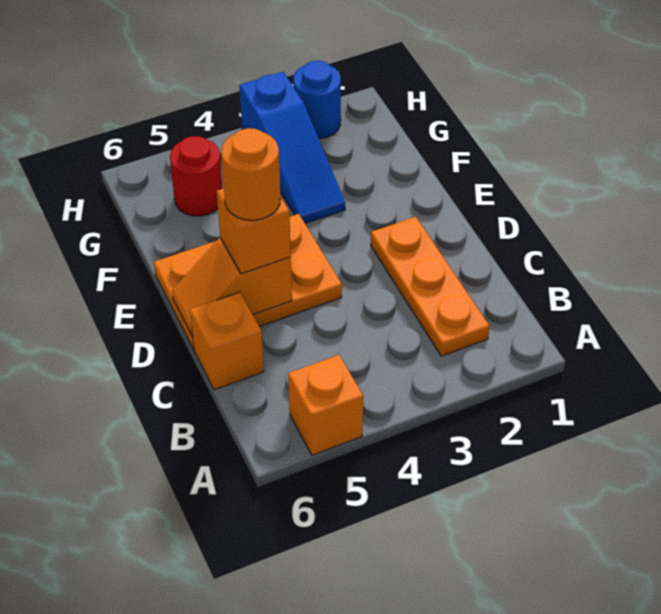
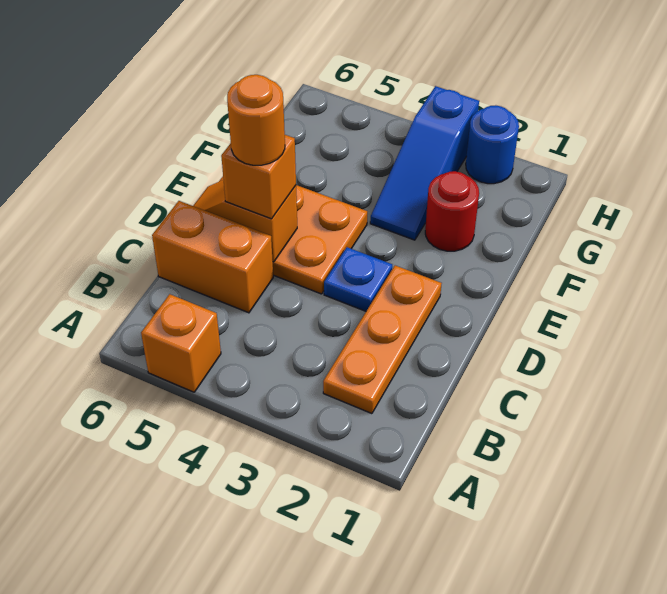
orange 1x1 brick [190,292,264,390] -> orange 1x2 brick [152,201,273,313]
none -> blue 1x1 plate [324,247,392,311]
red 1x1 round brick [170,136,223,216] -> red 1x1 round brick moved to [425,171,479,251]

